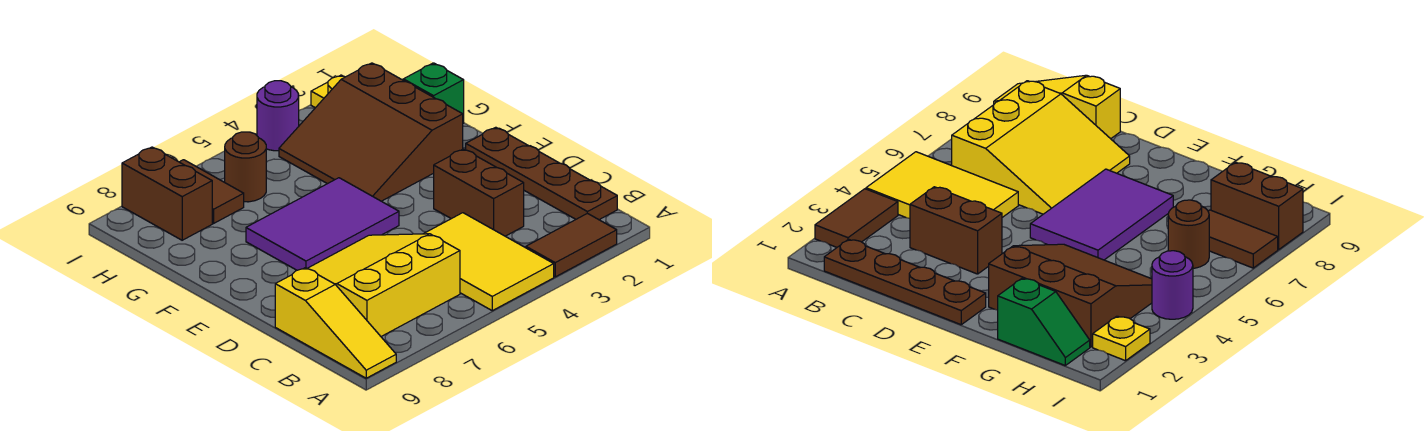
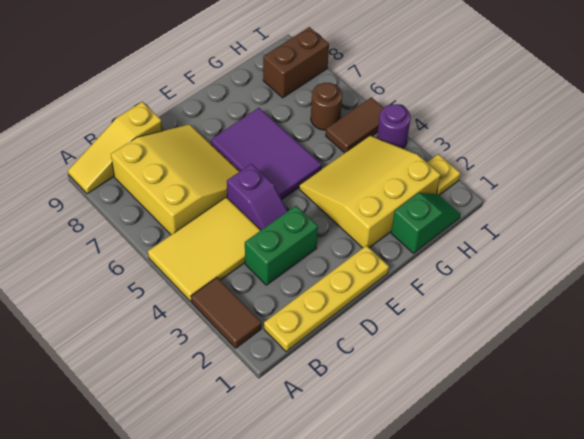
brown 1x4 plate [466,127,617,220] -> yellow 1x4 plate [264,245,389,352]
brown 1x2 brick [434,149,524,236] -> green 1x2 brick [245,206,318,285]
none -> purple 1x2 slope [227,164,287,230]
brown 3x3 slope [279,63,463,201] -> yellow 3x3 slope [299,136,440,248]
brown 1x2 tile [180,160,244,223] -> brown 1x2 tile moved to [326,97,384,153]

